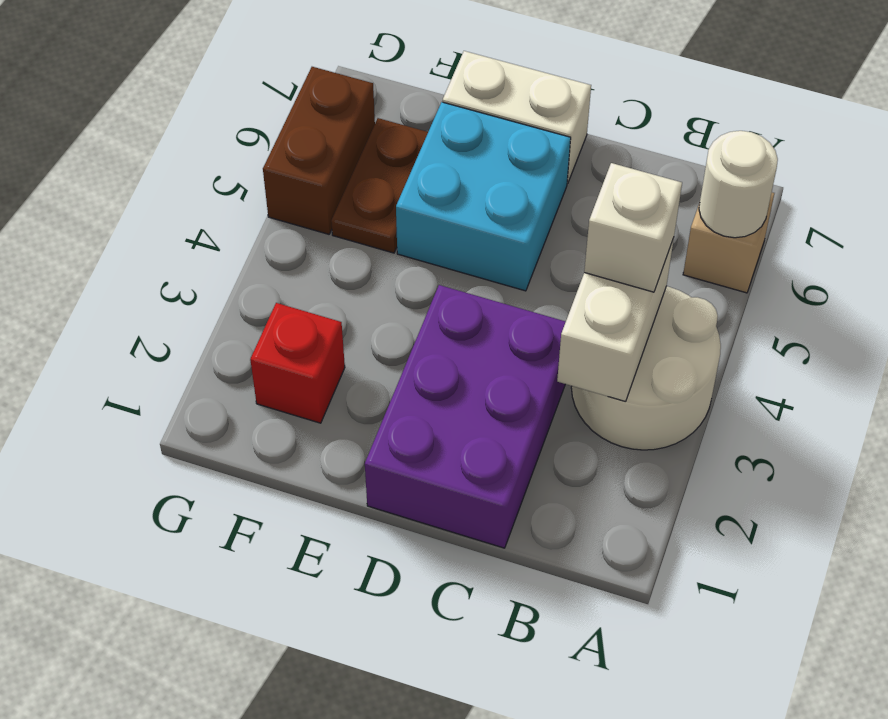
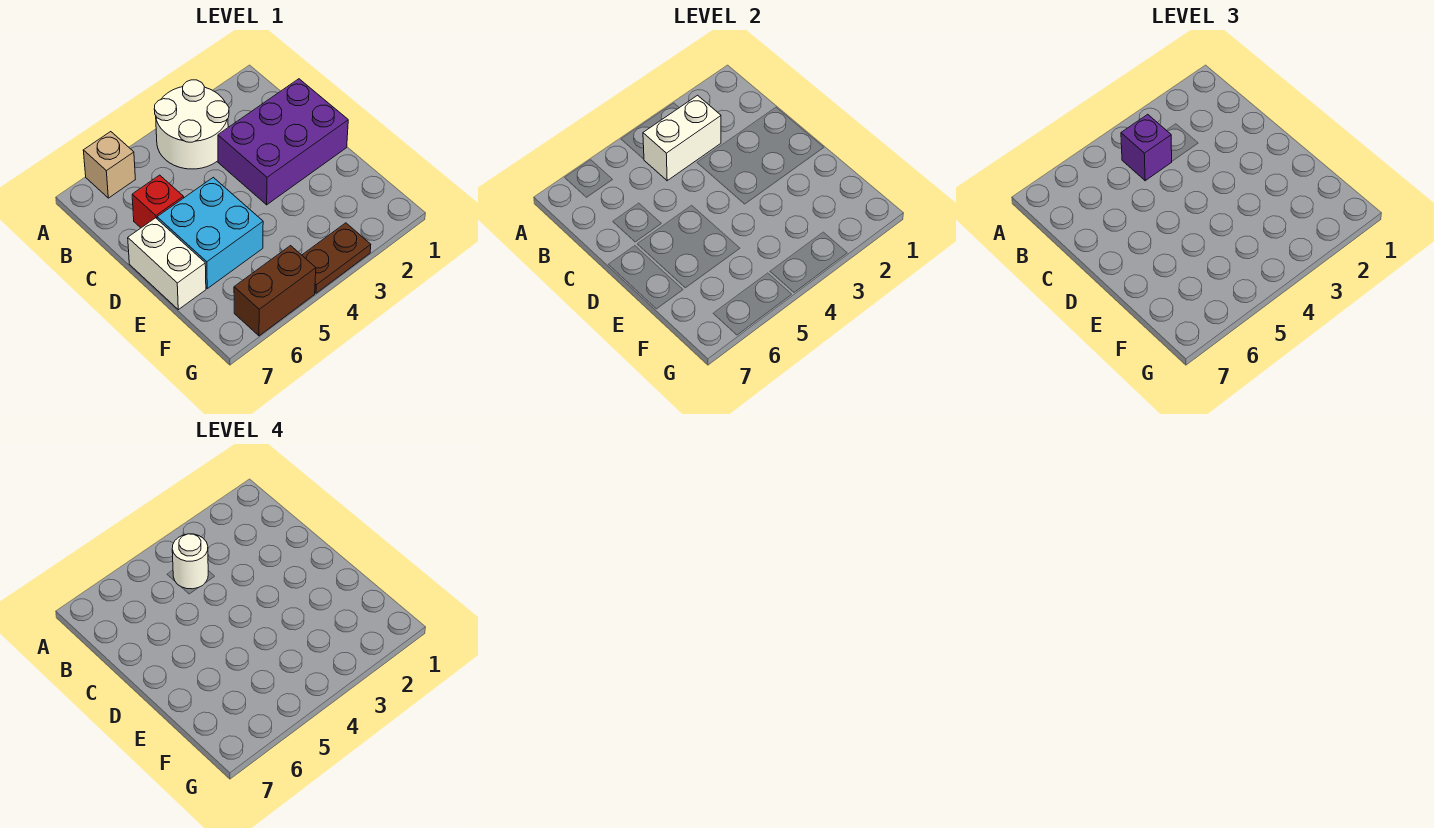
white 1x1 round brick [699,131,778,238] -> white 1x1 round brick moved to [172,534,208,589]
white 1x1 brick [584,163,682,292] -> purple 1x1 brick [1121,114,1172,181]
red 1x1 brick [250,303,345,423] -> red 1x1 brick moved to [132,175,184,228]
brown 1x2 plate [331,118,428,253] -> brown 1x2 plate moved to [302,223,371,293]

